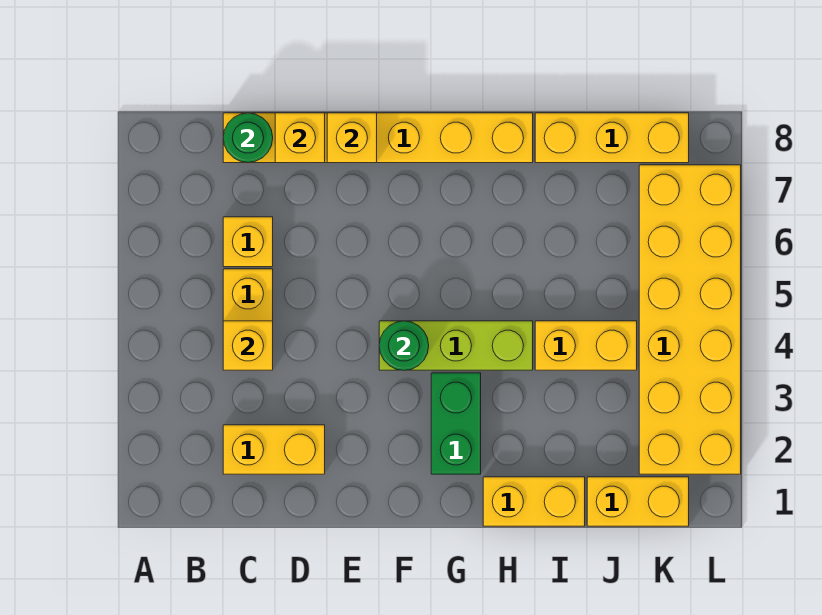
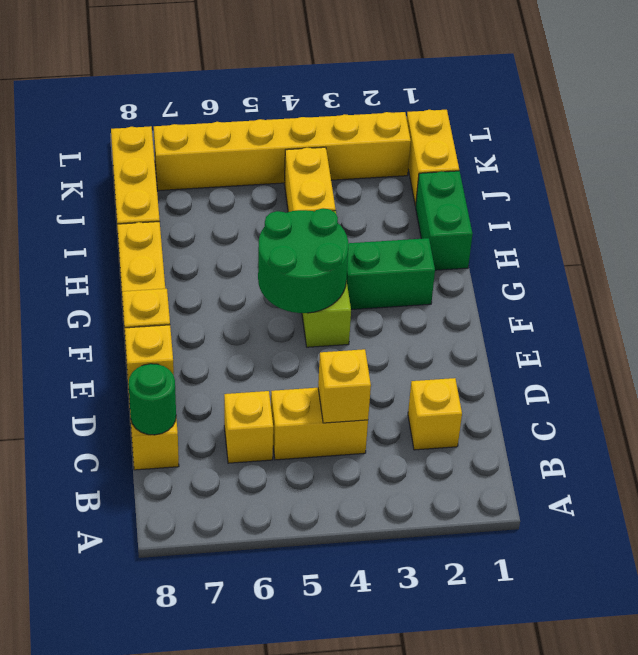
yellow 1x2 brick [223,425,325,474] -> yellow 1x1 brick [408,378,462,450]
green 1x1 round brick [379,321,429,370] -> green 2x2 round brick [258,208,348,313]
yellow 1x2 brick [483,477,585,526] -> green 1x2 brick [416,171,473,270]
yellow 2x6 brick [639,165,741,474] -> yellow 1x6 brick [154,112,411,191]

